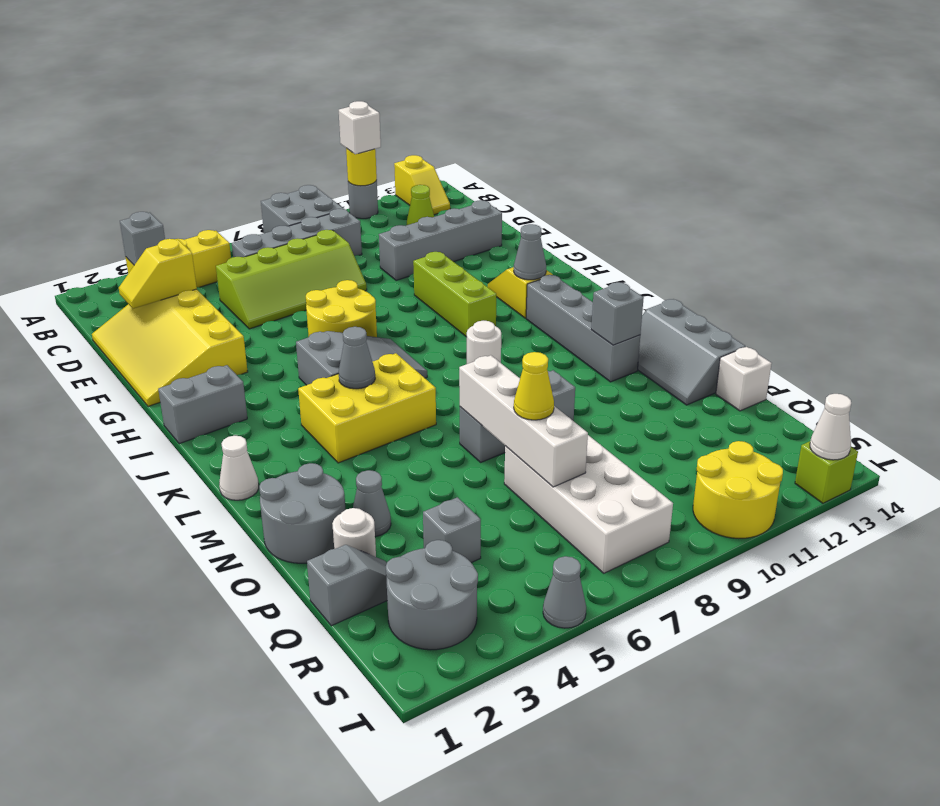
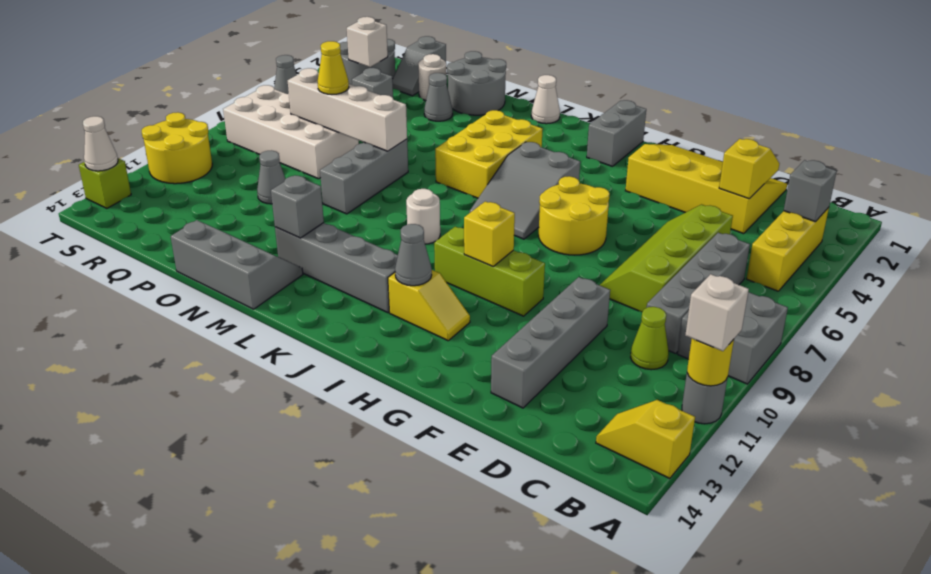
lime 1x1 cone [407,185,434,225] -> lime 1x1 cone moved to [631,307,669,370]
none -> yellow 1x1 brick [464,201,515,266]
grey 1x1 cone [339,327,375,389] -> grey 1x1 cone moved to [257,151,285,204]
white 1x1 brick [716,347,772,411] -> white 1x1 brick moved to [347,17,388,67]

